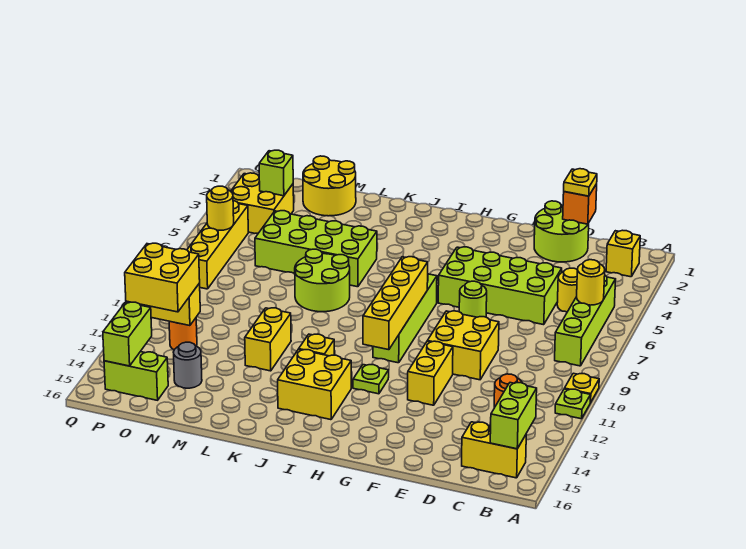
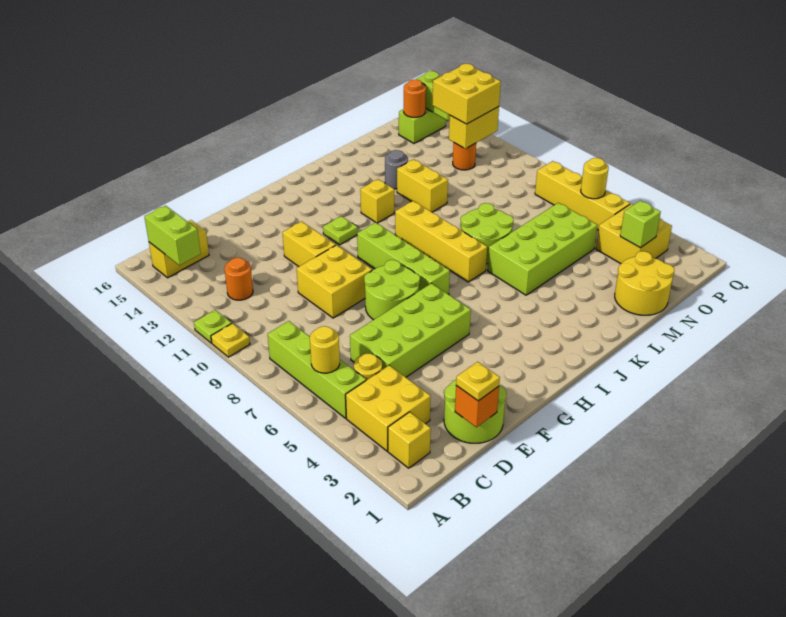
lime 1x1 round brick [459,281,487,317] -> lime 2x2 round brick [364,260,420,320]
yellow 1x4 brick [363,257,428,350] -> yellow 1x4 brick moved to [395,201,487,282]
yellow 2x2 brick [278,349,351,420] -> yellow 2x2 brick moved to [346,366,431,451]
grey 1x1 round brick [174,342,202,388] -> grey 1x1 round brick moved to [385,150,408,189]
none -> orange 1x1 round brick [404,80,426,117]

